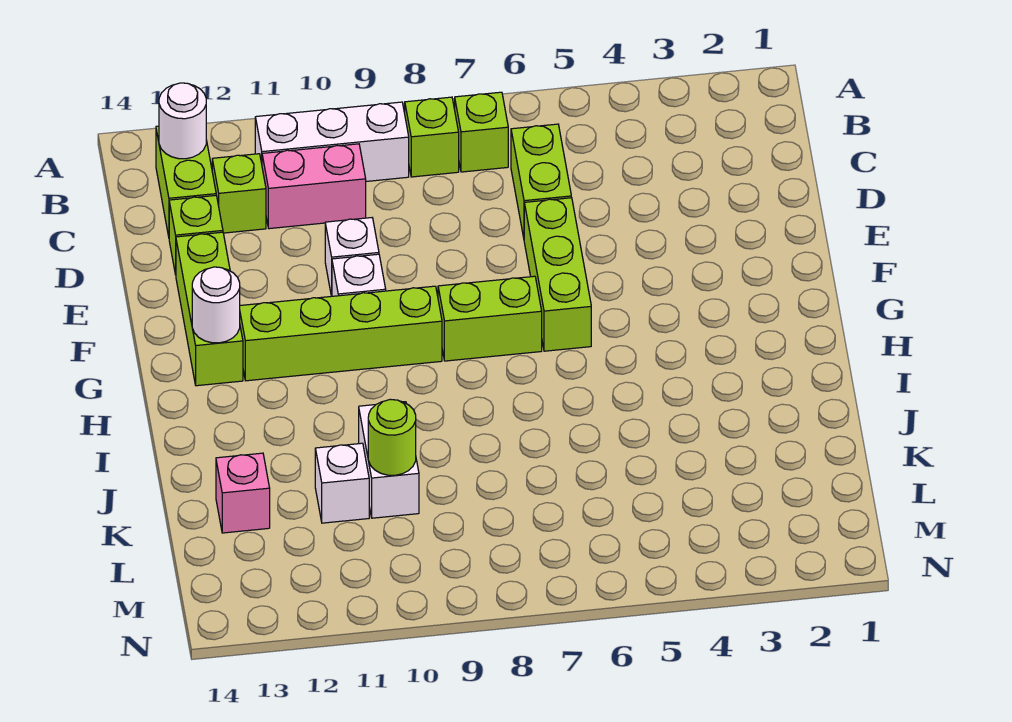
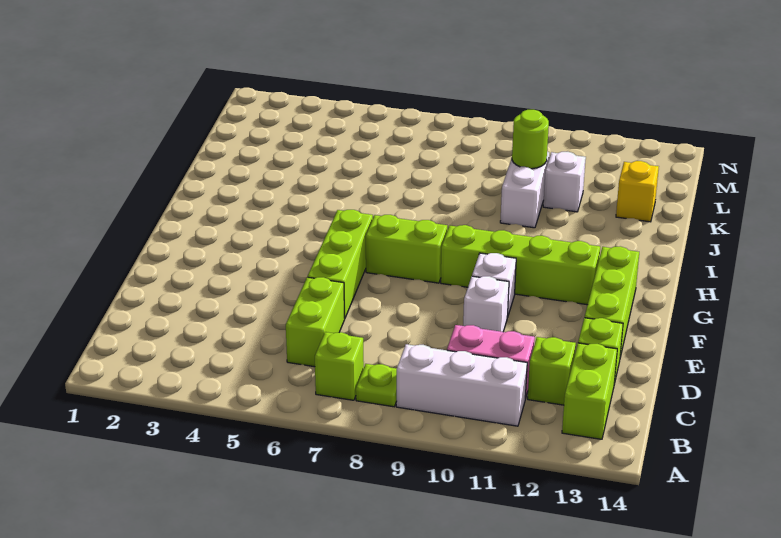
lime 1x1 brick [405,97,459,177] -> lime 1x1 plate [356,364,397,407]
white 1x1 round brick [159,83,206,159] -> none
white 1x1 round brick [192,267,240,343] -> none
pink 1x1 brick [216,453,270,533] -> yellow 1x1 brick [616,161,659,222]

